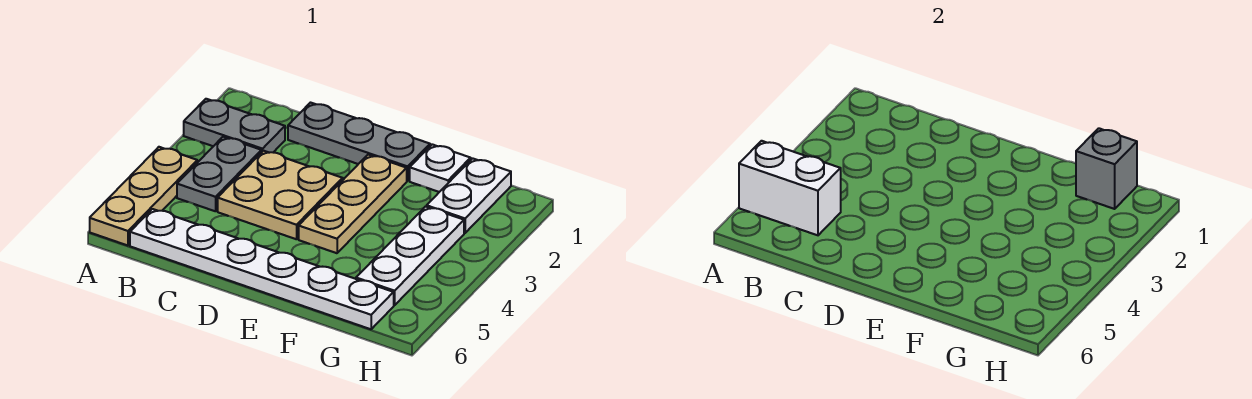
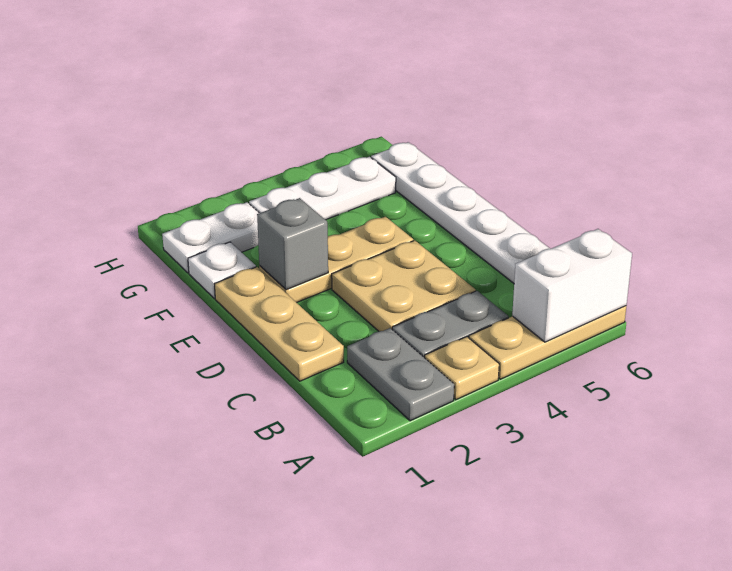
none -> tan 1x1 plate [425,337,499,400]
white 1x2 brick [739,141,841,235] -> white 1x2 brick turned to [512,229,632,342]
grey 1x3 plate [288,103,430,181] -> tan 1x3 plate [214,267,344,381]
grey 1x1 brick [1076,128,1137,209] -> grey 1x1 brick moved to [257,198,328,290]

